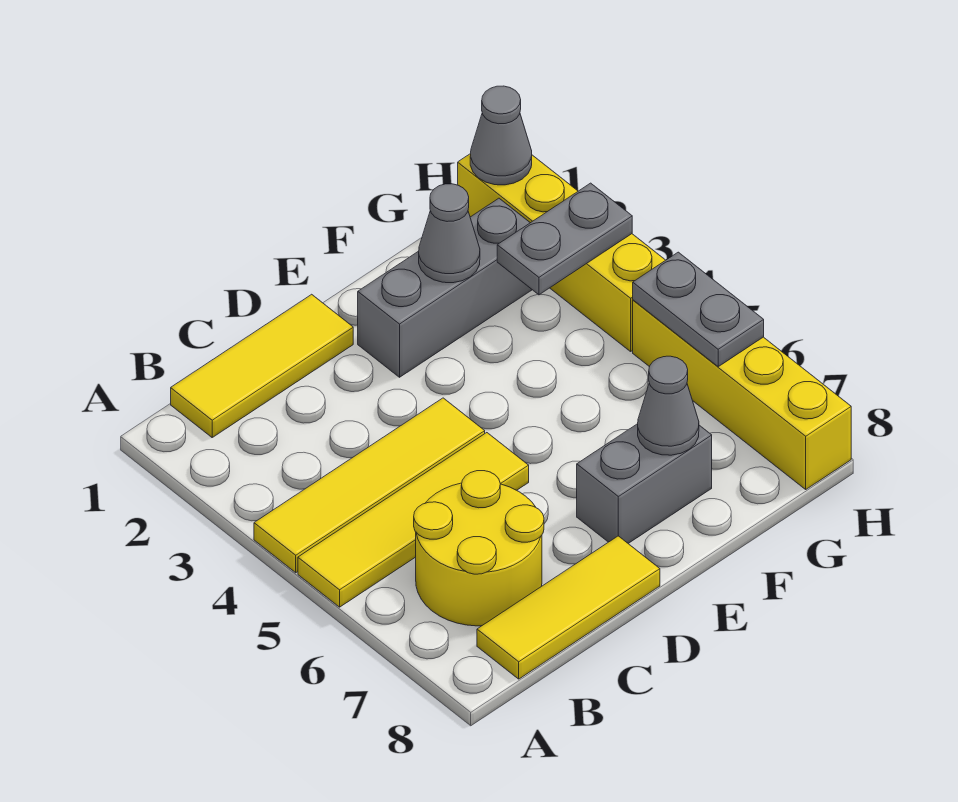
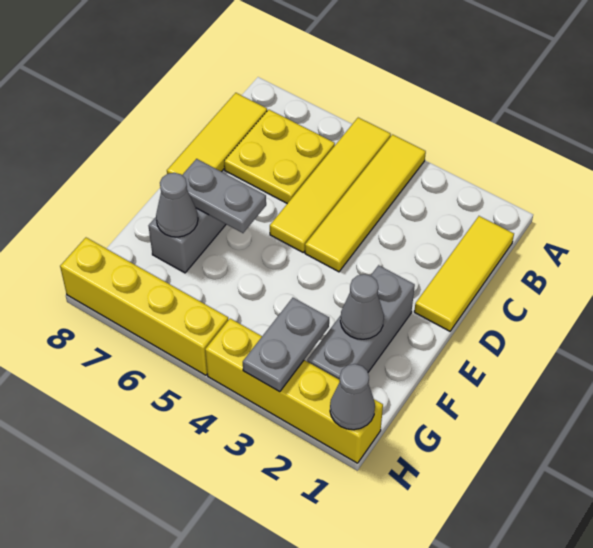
yellow 2x2 round brick [414,471,544,626] -> yellow 2x2 plate [224,110,335,204]
grey 1x2 plate [633,252,764,367] -> grey 1x2 plate moved to [182,159,266,233]

